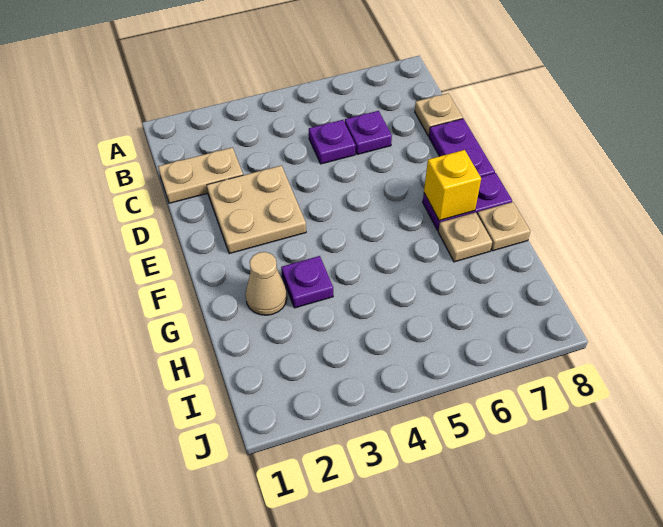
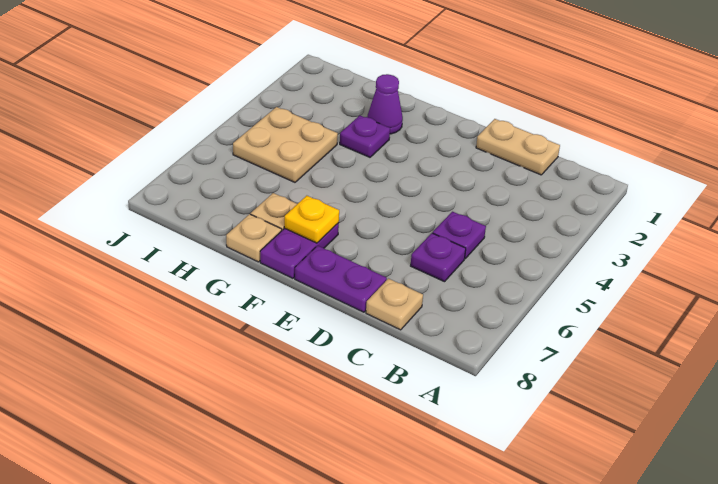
tan 1x2 plate [158,147,243,203] -> tan 1x2 plate turned to [476,119,560,175]
tan 2x2 plate [207,166,306,254] -> tan 2x2 plate moved to [233,107,338,182]
yellow 1x1 brick [424,150,481,221] -> yellow 1x1 plate [284,196,339,243]
tan 1x1 cone [245,252,287,315] -> purple 1x1 cone [367,74,403,134]

